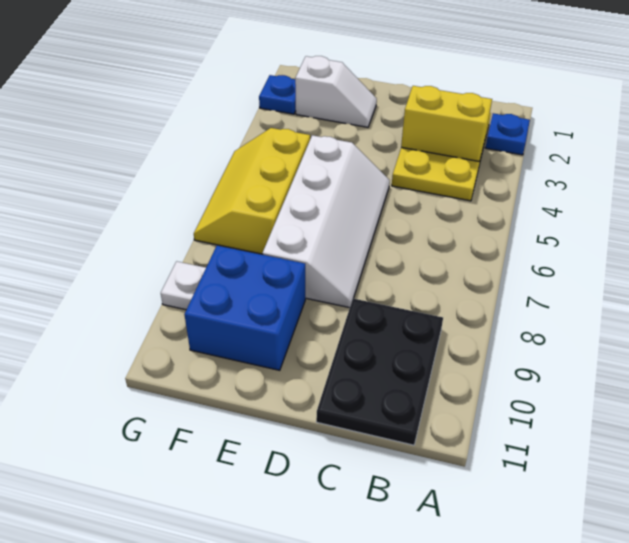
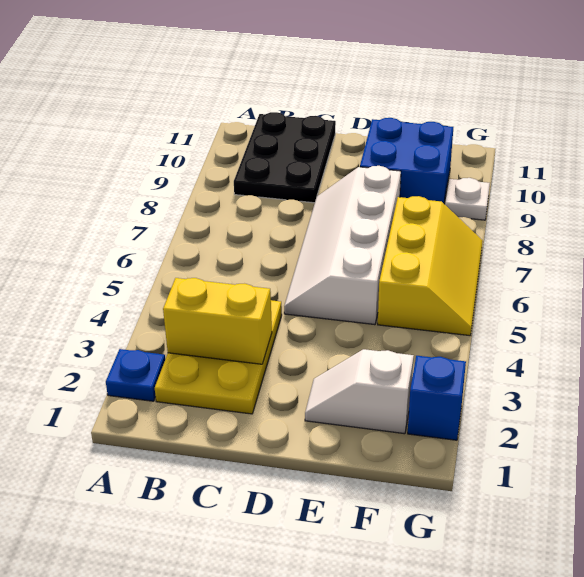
blue 1x1 plate [259,75,296,114] -> blue 1x1 brick [408,356,466,440]

